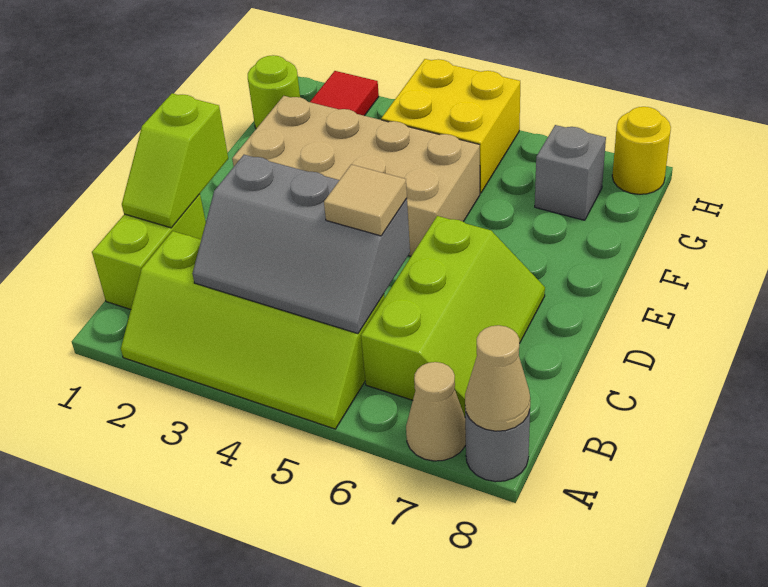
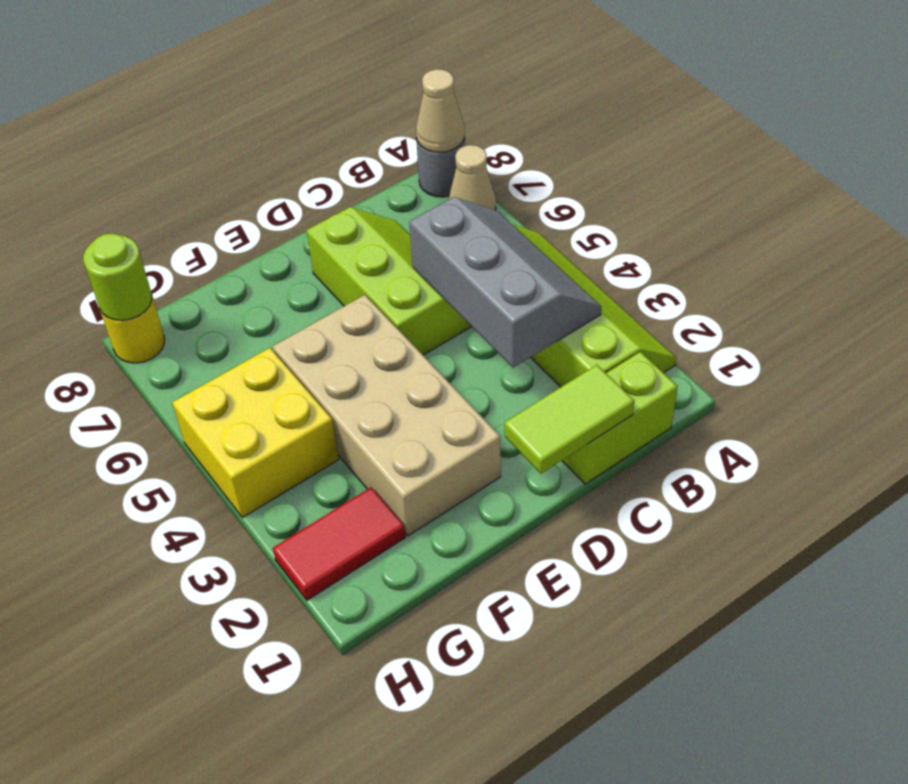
lime 2x3 slope [361,216,545,417] -> lime 2x3 slope turned to [307,207,472,355]
lime 1x2 slope [122,93,228,228] -> lime 1x2 tile [505,365,634,474]
tan 1x1 tile [324,165,407,236] -> none
lime 1x1 round brick [248,55,300,129] -> lime 1x1 round brick moved to [83,234,152,320]
grey 1x1 brick [535,125,606,220] -> none

